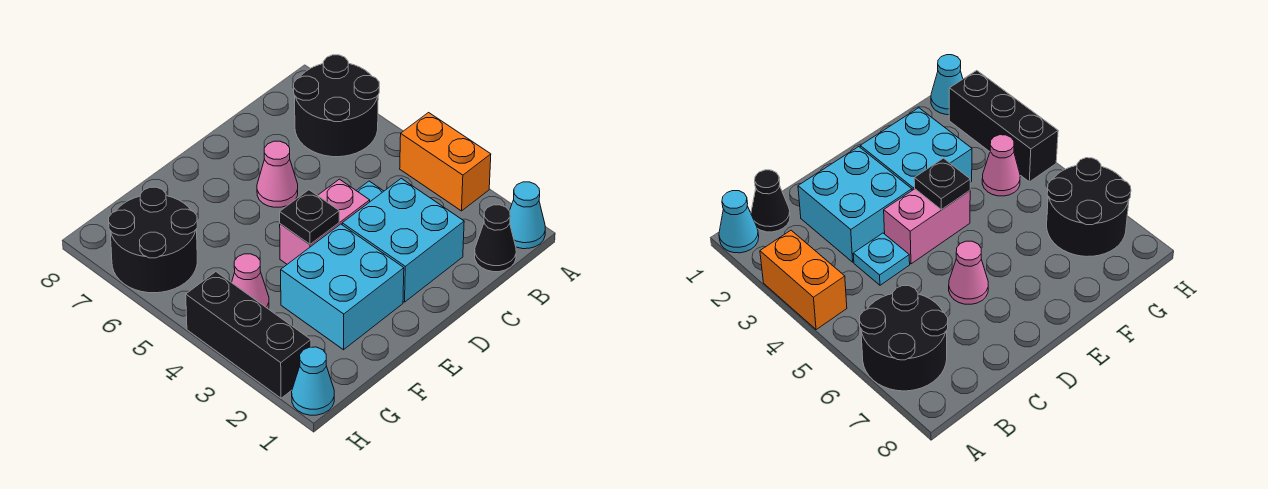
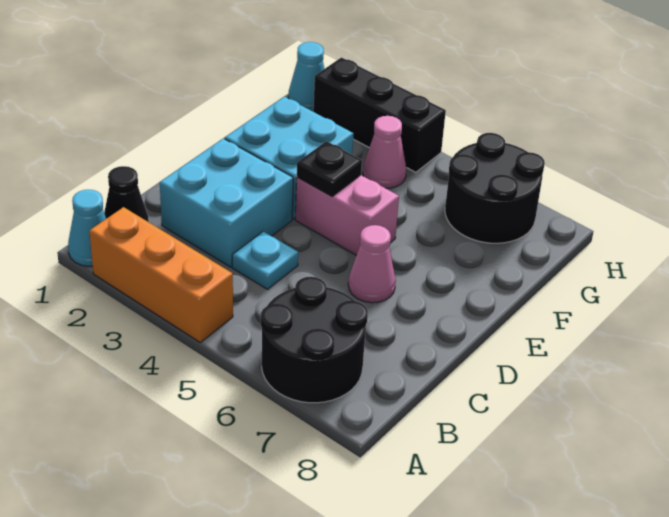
orange 1x2 brick [400,113,491,211] -> orange 1x3 brick [90,207,233,342]
pink 1x2 brick [280,179,370,264] -> pink 1x2 brick turned to [295,175,399,255]

